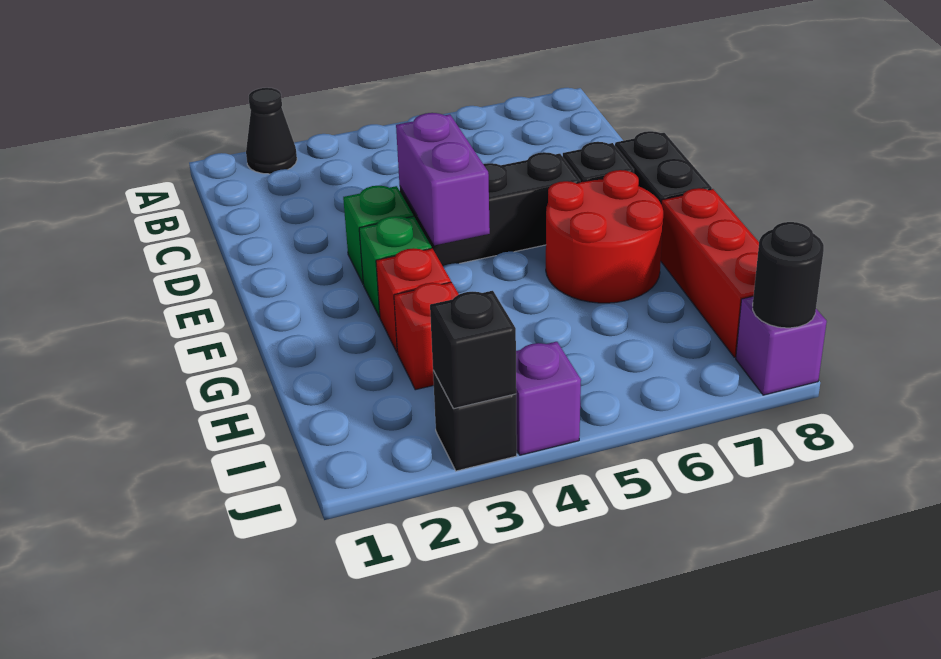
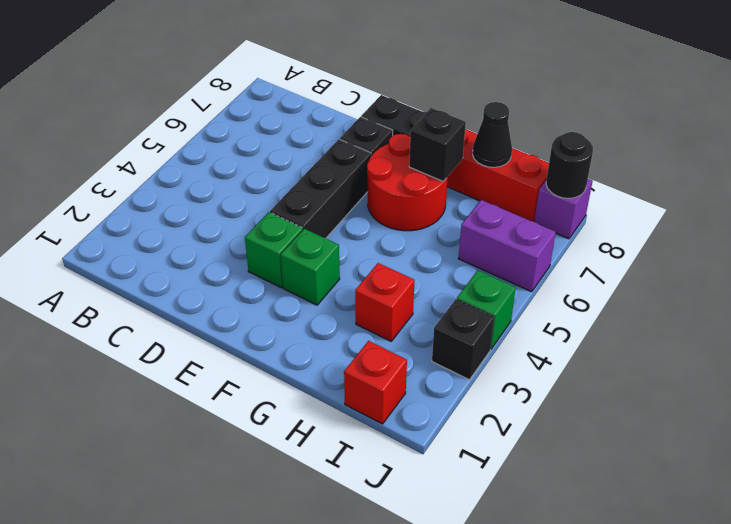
black 1x1 cone [246,88,297,174] -> black 1x1 cone moved to [473,102,512,167]
purple 1x2 brick [396,113,490,245] -> purple 1x2 brick moved to [458,200,556,292]
red 1x1 brick [376,248,451,352] -> red 1x1 brick moved to [344,341,407,424]
black 1x1 brick [430,291,516,409] -> black 1x1 brick moved to [409,108,466,182]
purple 1x1 brick [516,342,581,455] -> green 1x1 brick [457,270,516,349]

